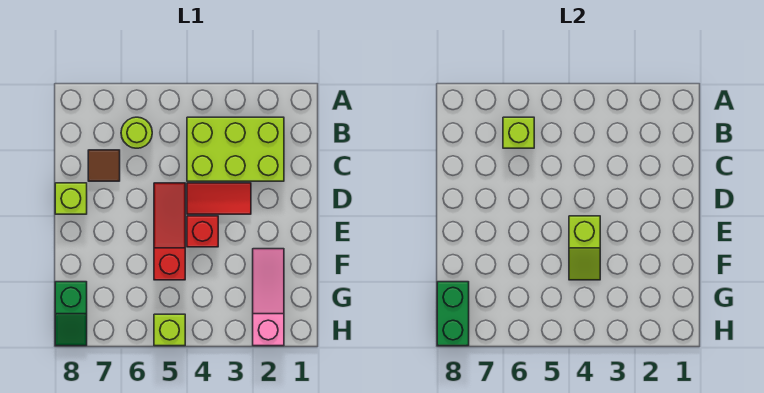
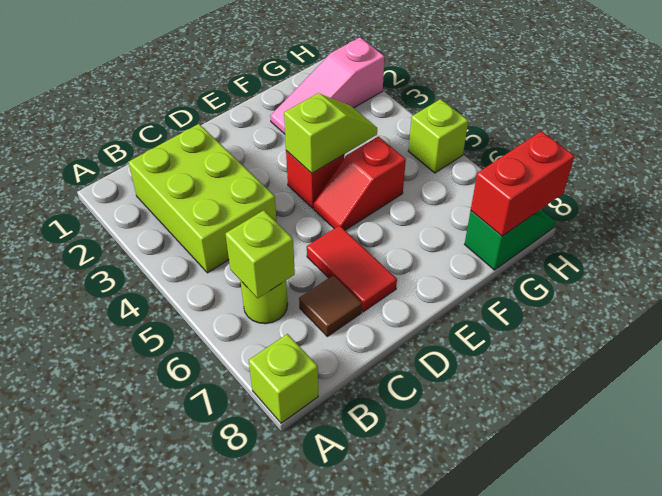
red 1x2 tile [187,183,251,214] -> red 1x2 tile moved to [307,226,397,312]
red 1x3 slope [154,183,185,280] -> red 1x2 slope [314,136,406,230]
lime 1x1 brick [55,183,87,214] -> lime 1x1 brick moved to [249,334,318,423]
green 1x2 brick [437,282,469,346] -> red 1x2 brick [471,131,575,236]

